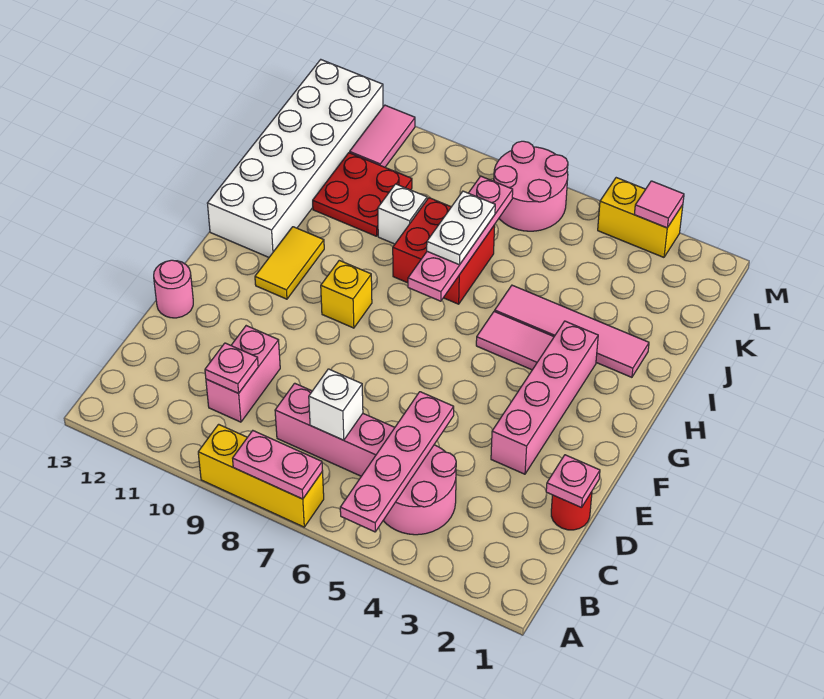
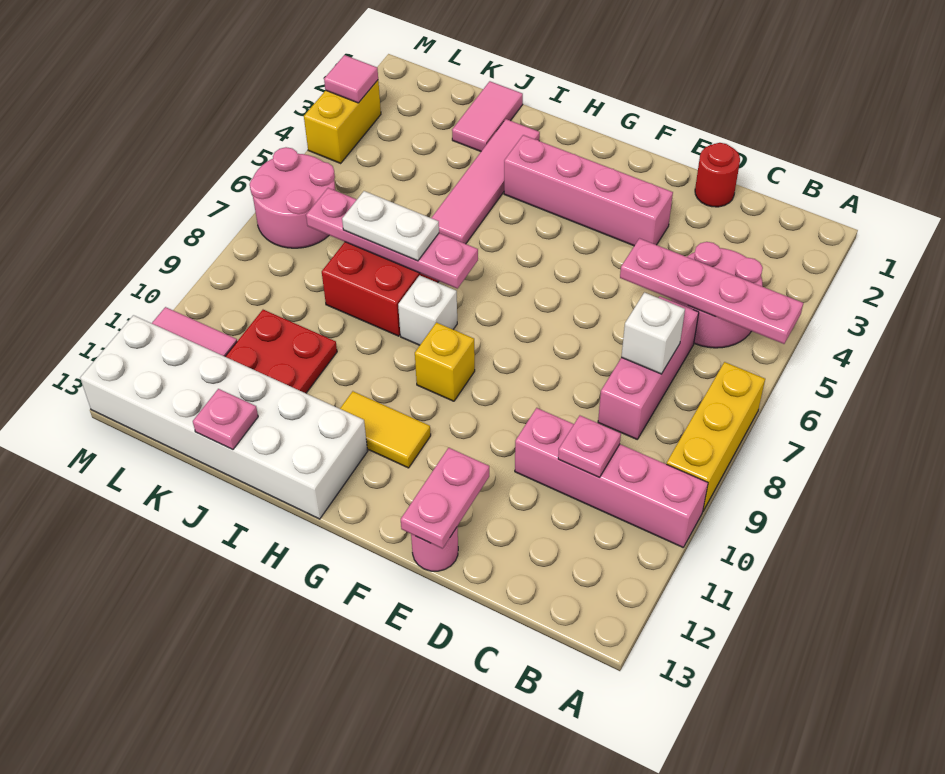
pink 1x2 plate [233,431,323,499] -> pink 1x2 plate moved to [401,448,489,549]
pink 1x2 brick [206,326,280,422] -> pink 1x4 brick [515,408,708,547]
pink 1x1 plate [546,455,600,508] -> pink 1x1 plate moved to [193,389,258,450]
pink 1x2 tile [476,311,554,370] -> pink 1x2 tile moved to [452,81,523,151]
white 1x1 brick [378,184,427,244] -> white 1x1 brick moved to [398,275,457,345]

